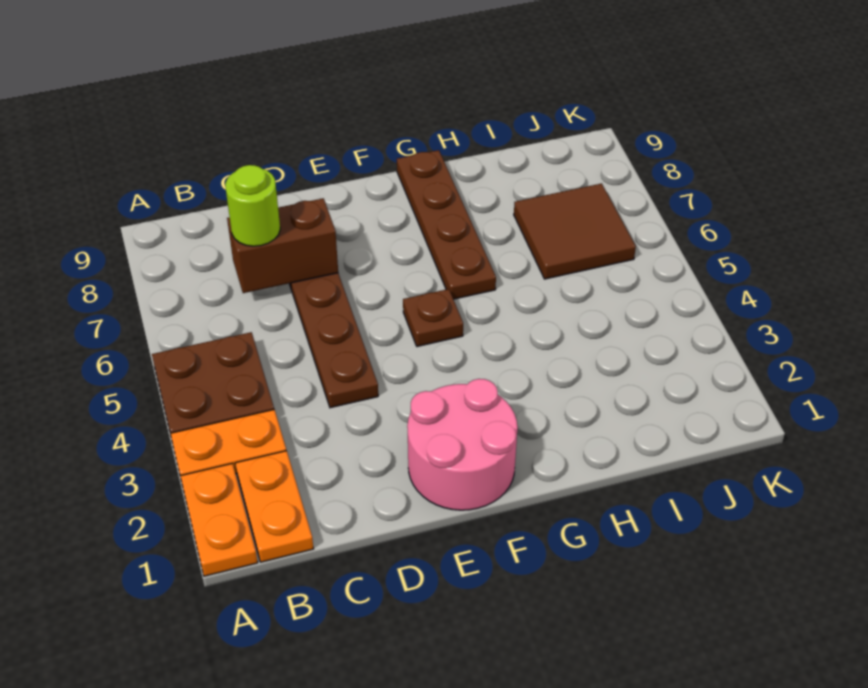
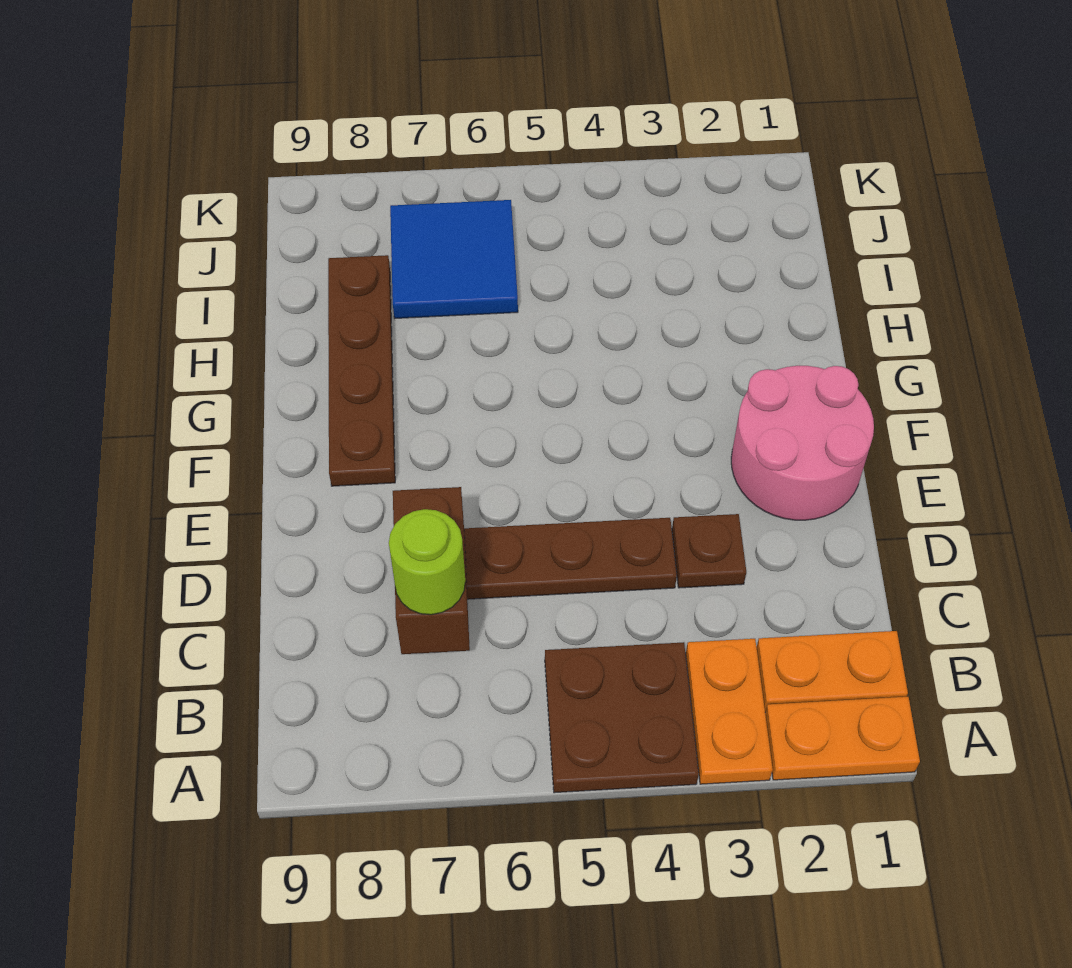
brown 1x1 plate [403,289,463,347] -> brown 1x1 plate moved to [672,514,746,588]
brown 1x4 plate [397,150,496,299] -> brown 1x4 plate turned to [328,255,395,486]
brown 2x2 tile [514,183,636,279] -> blue 2x2 tile [390,200,518,318]

